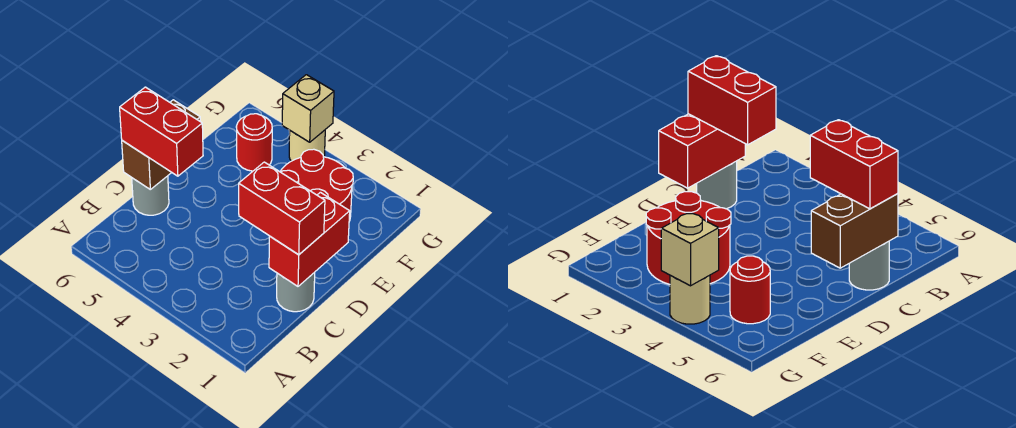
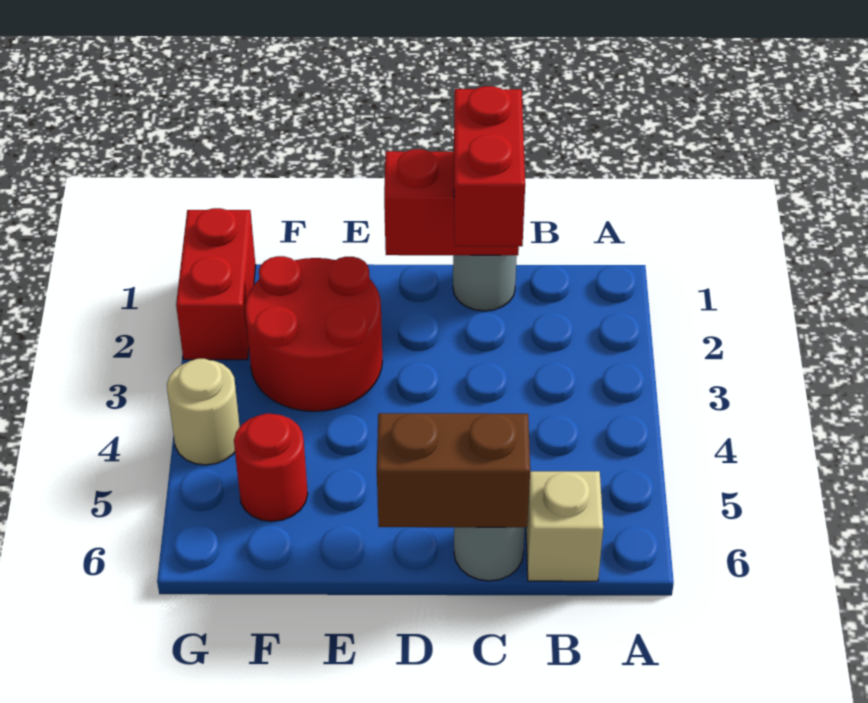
red 1x2 brick [120,87,203,176] -> red 1x2 brick moved to [176,208,256,360]
tan 1x1 brick [282,75,334,142] -> tan 1x1 brick moved to [526,471,603,581]

